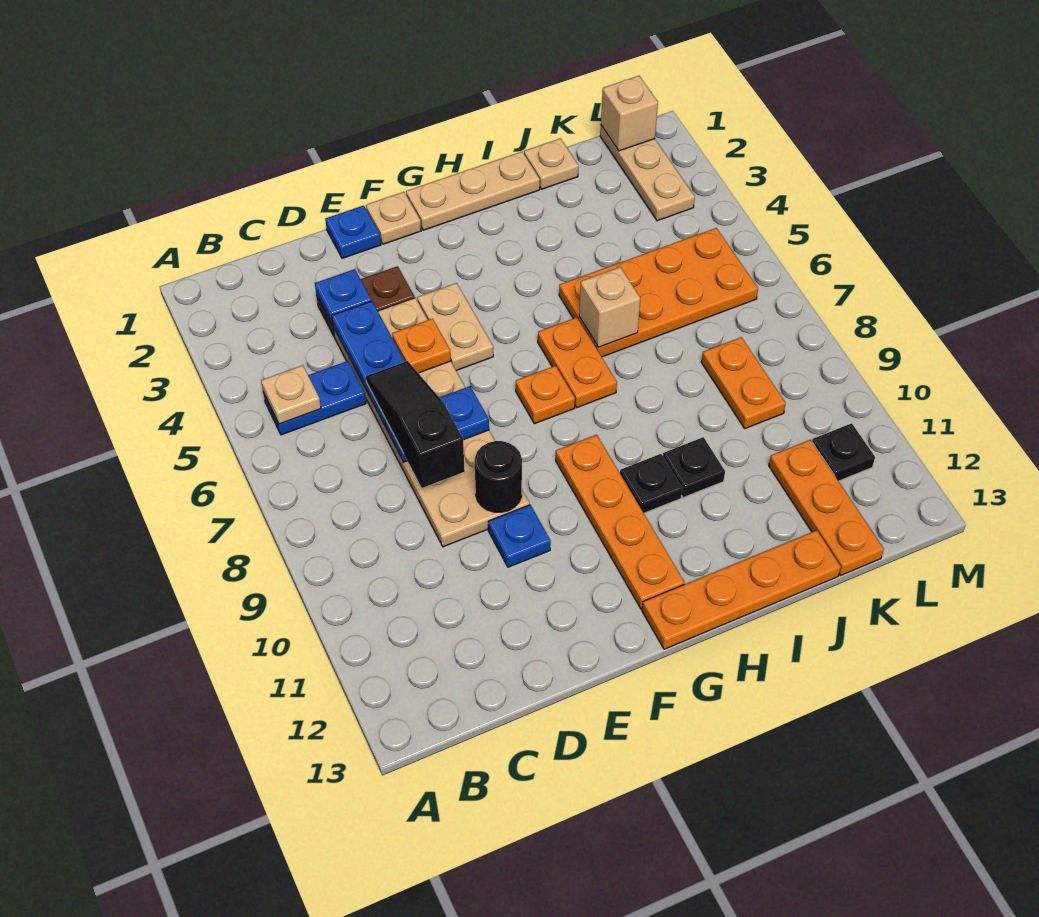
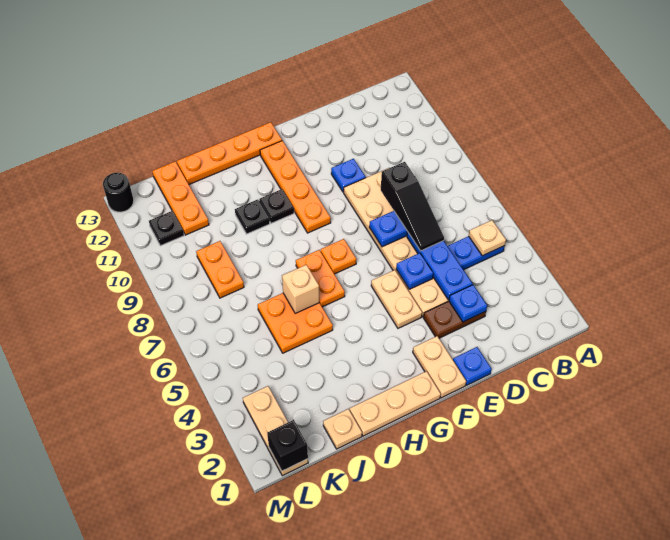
orange 1x1 plate [392,319,451,373] -> blue 1x1 plate [396,253,433,289]
black 1x1 round brick [475,441,522,512] -> black 1x1 round brick moved to [103,173,134,212]
tan 1x1 plate [366,192,421,244] -> tan 1x2 plate [413,336,466,398]
orange 2x4 plate [559,228,758,357] -> orange 2x2 plate [258,293,333,353]
tan 1x1 brick [601,76,658,151] -> black 1x1 brick [267,420,308,471]

